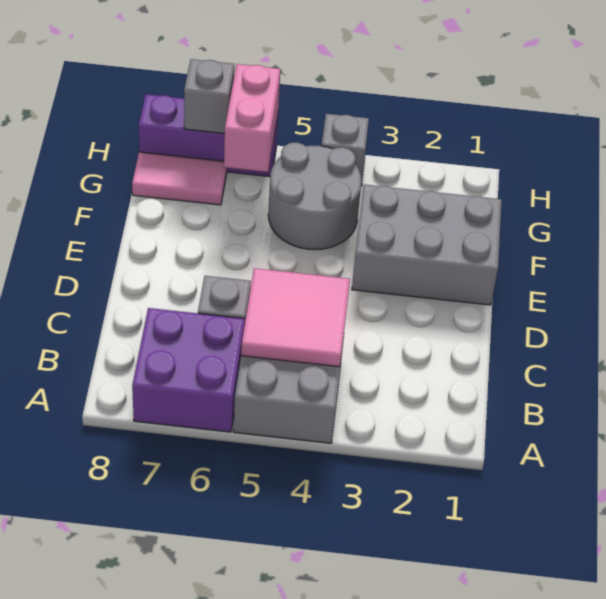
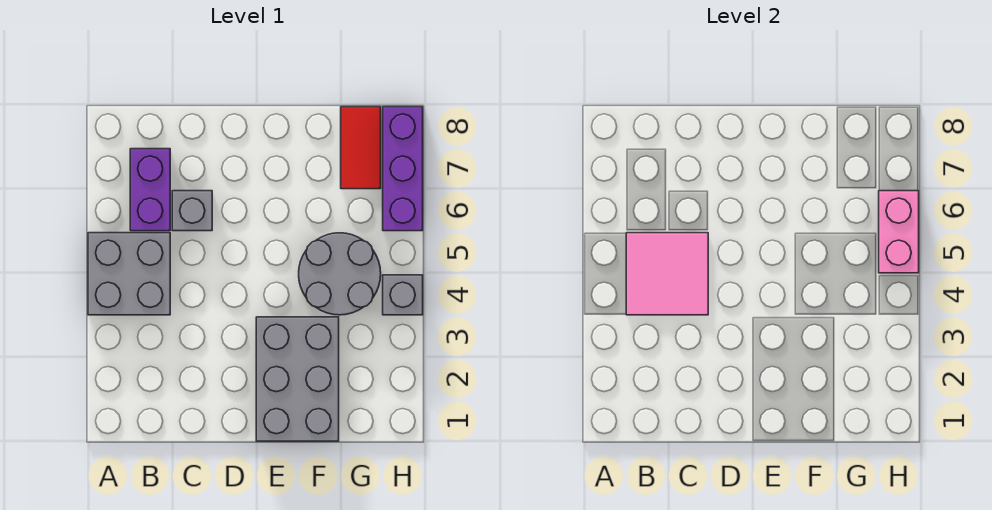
purple 2x2 brick [132,308,245,432] -> purple 1x2 brick [130,149,170,231]
pink 1x2 brick [224,64,280,172] -> pink 1x2 brick turned to [879,191,919,273]
pink 1x2 tile [132,152,227,205] -> red 1x2 tile [341,107,381,189]
grey 1x1 brick [184,59,234,134] -> none

